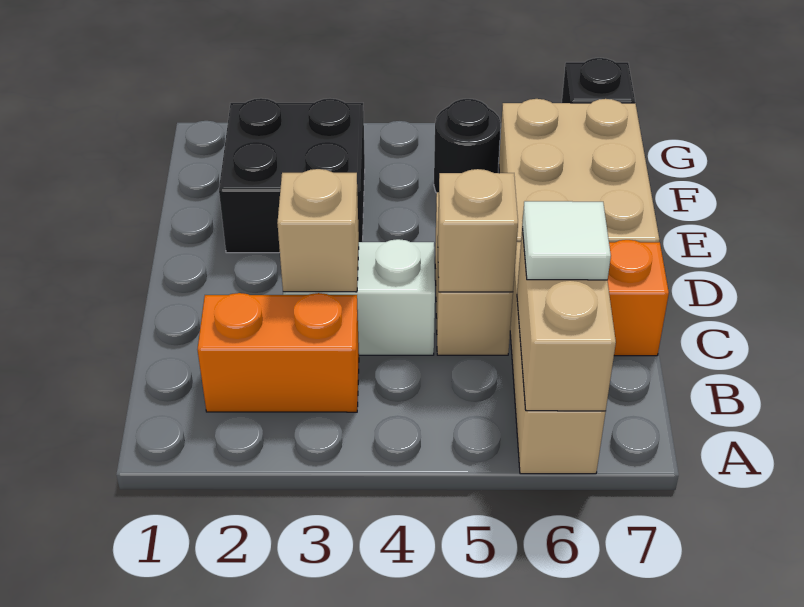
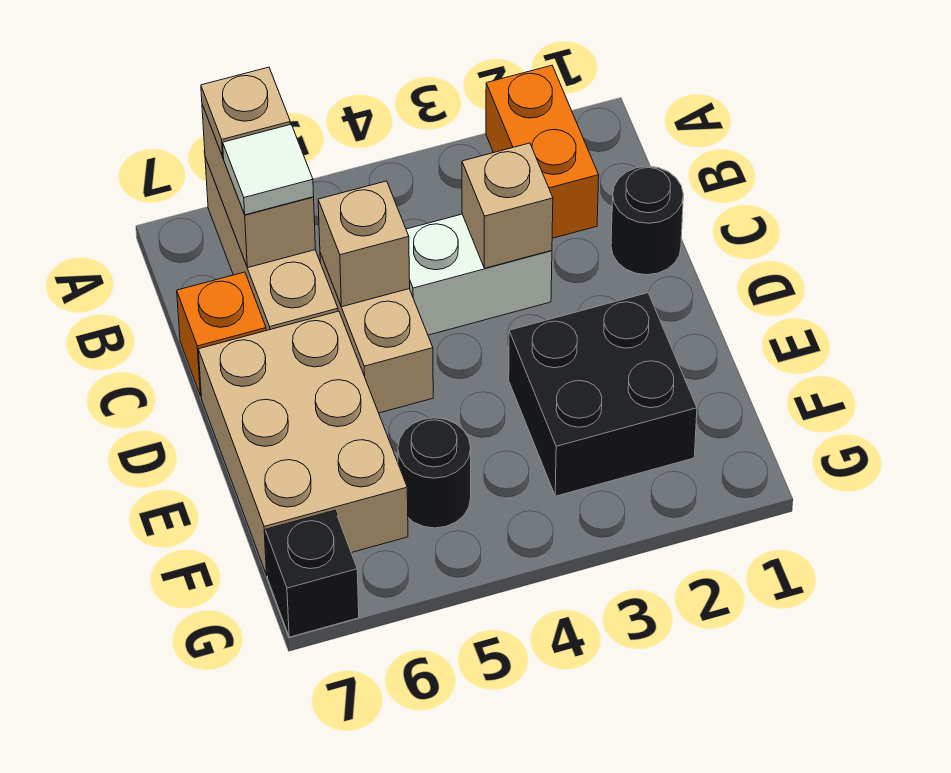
none -> tan 1x1 plate [201,67,291,157]
orange 1x2 brick [197,293,359,412] -> orange 1x2 brick turned to [486,65,599,238]
none -> black 1x1 round brick [611,166,683,275]

